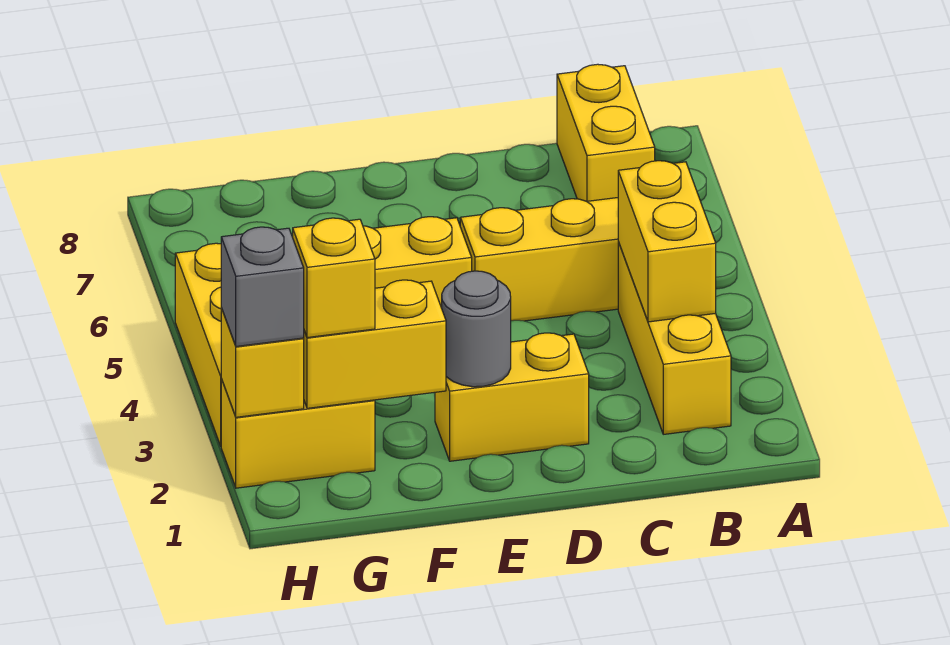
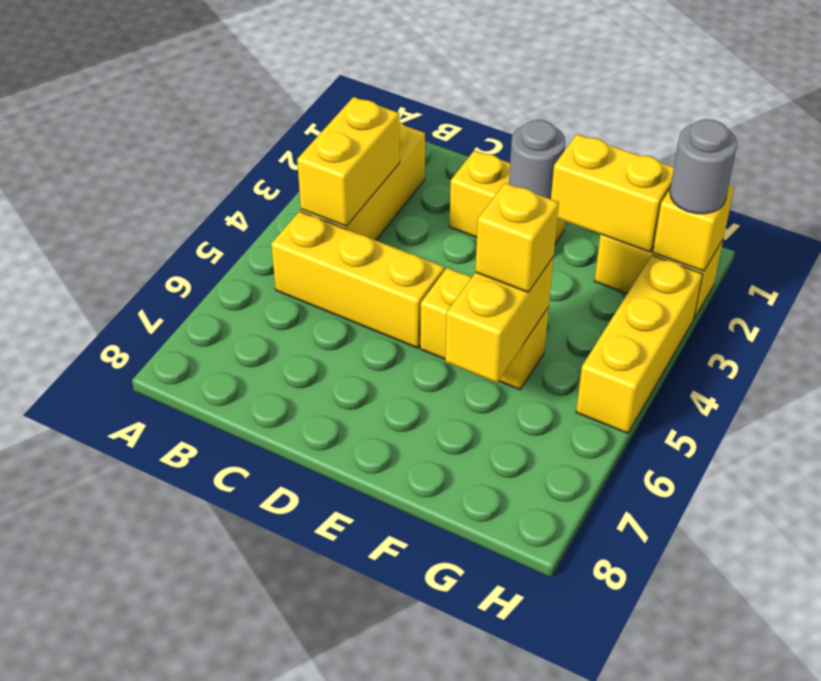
yellow 1x2 brick [557,64,655,201] -> yellow 1x2 brick moved to [445,257,554,383]
yellow 1x1 brick [293,218,375,338] -> yellow 1x1 brick moved to [475,183,559,292]
grey 1x1 brick [221,227,304,346] -> grey 1x1 round brick [670,119,737,214]

